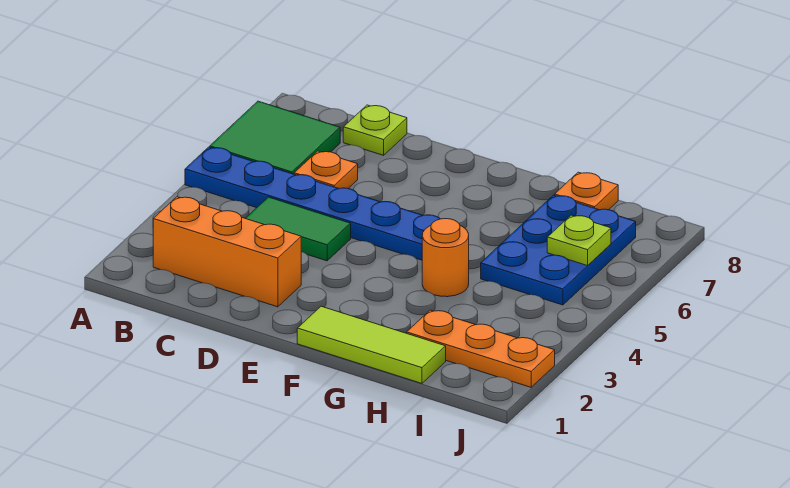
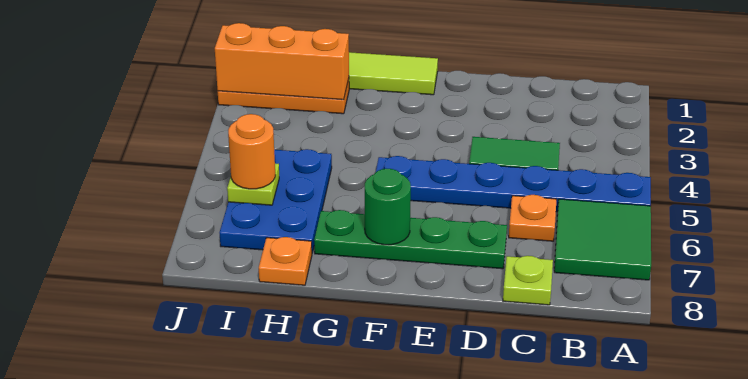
orange 1x3 brick [153,197,301,307] -> orange 1x3 brick moved to [215,23,349,100]
none -> green 1x4 plate [314,210,507,269]
none -> green 1x1 round brick [365,169,411,245]
orange 1x1 round brick [422,219,469,297] -> orange 1x1 round brick moved to [228,114,275,189]

